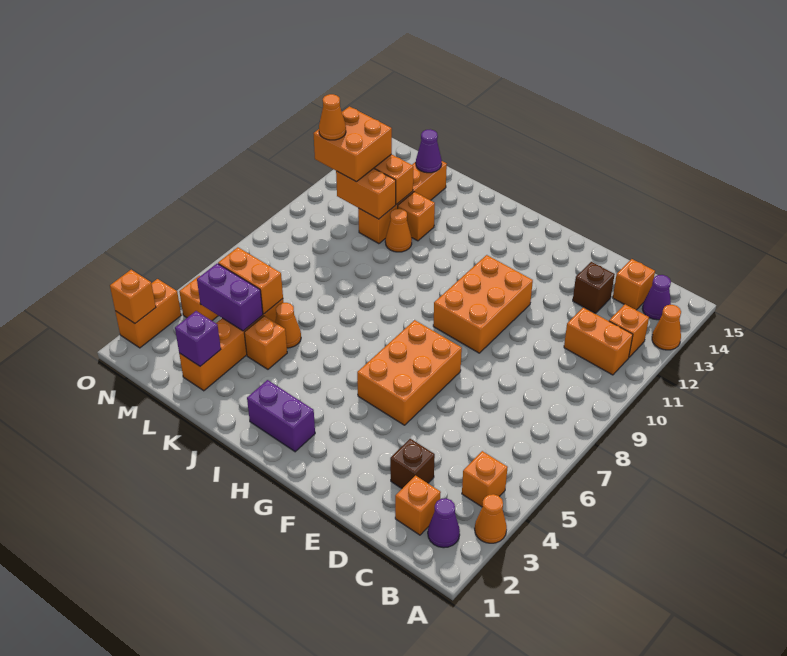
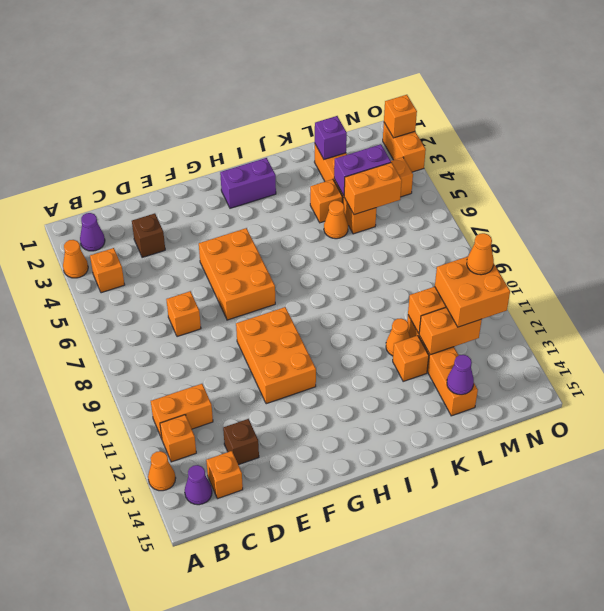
orange 1x1 brick [395,476,441,535] -> orange 1x1 brick moved to [166,291,201,337]

